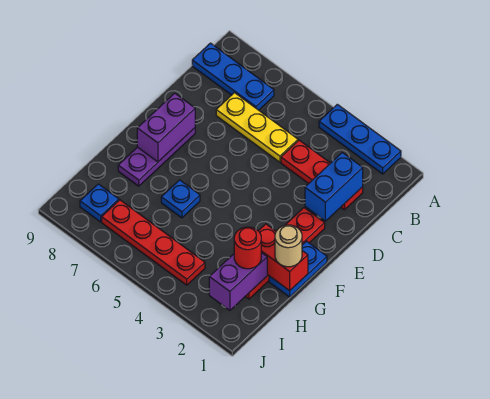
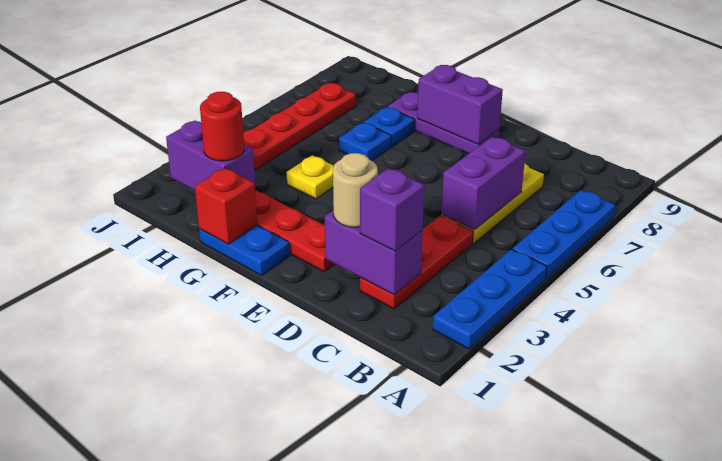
blue 1x3 plate [192,43,274,110] -> blue 1x3 plate moved to [513,190,615,278]
blue 1x2 brick [305,153,363,221] -> purple 1x2 brick [325,210,423,295]
none -> purple 1x1 brick [360,168,424,251]
none -> purple 1x2 brick [441,137,526,230]
red 1x2 brick [259,224,308,291] -> red 1x1 brick [195,168,257,244]
tan 1x1 round brick [275,225,302,267] -> tan 1x1 round brick moved to [333,153,378,227]
none -> yellow 1x1 plate [287,155,334,199]
blue 1x1 plate [80,184,119,222] -> blue 1x1 plate moved to [364,107,415,147]

